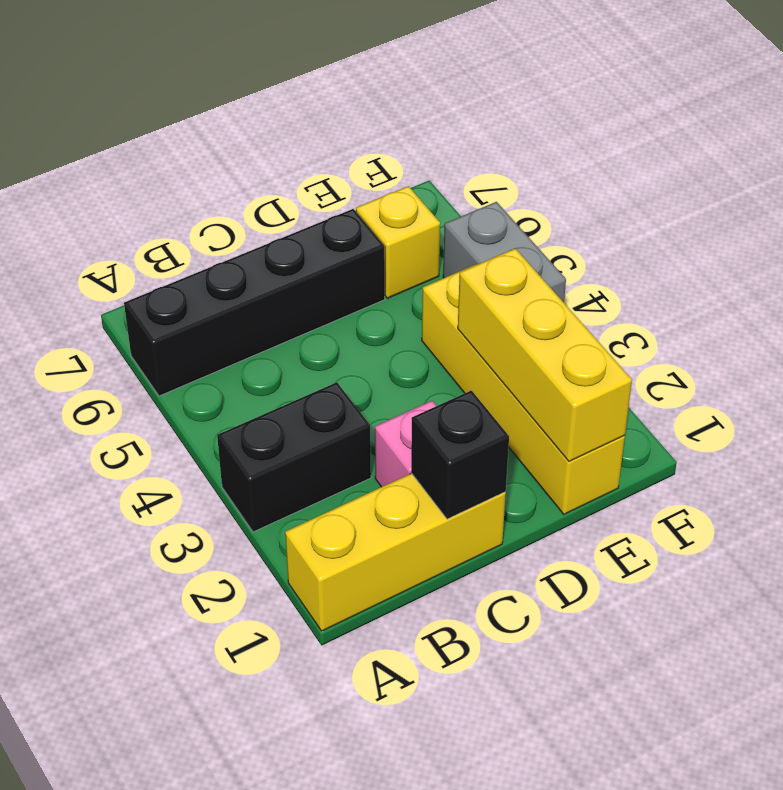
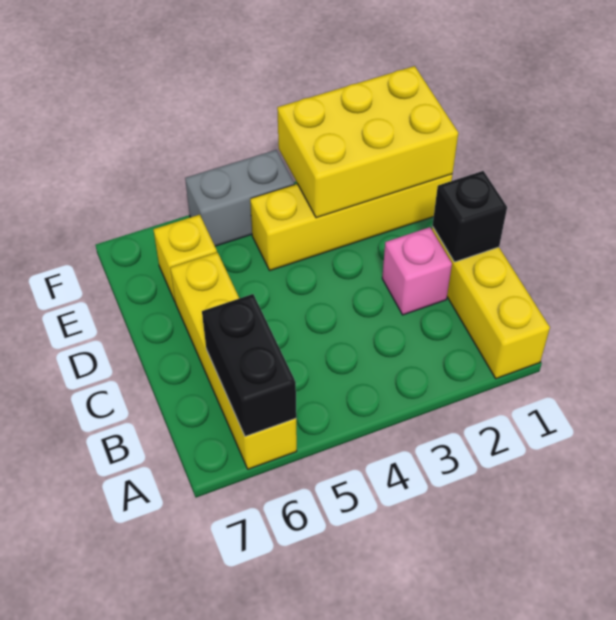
black 1x2 brick [217,382,371,532] -> black 1x2 brick moved to [202,294,296,437]
black 1x4 brick [124,209,385,396] -> yellow 1x4 brick [170,252,297,469]
yellow 1x3 brick [458,248,632,461] -> yellow 2x3 brick [277,66,458,218]

